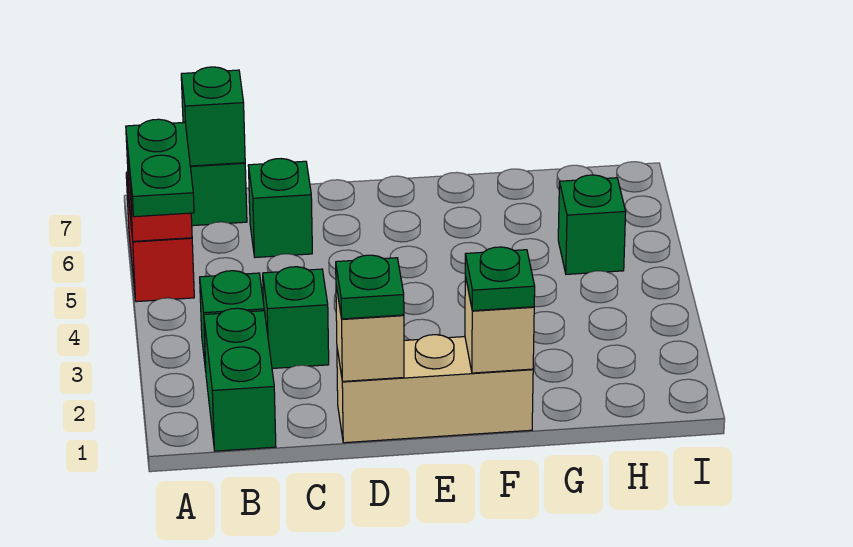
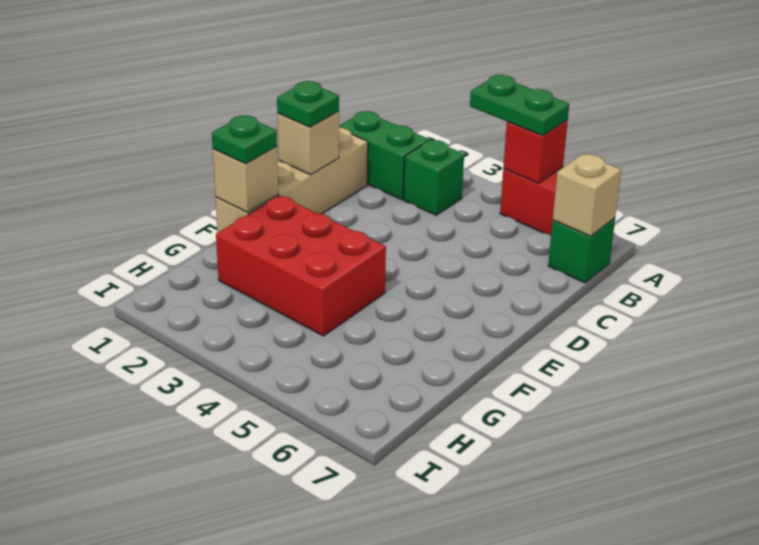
green 1x1 brick [181,67,245,166] -> tan 1x1 brick [553,154,621,236]
green 1x1 brick [263,267,329,368] -> none
green 1x1 brick [248,159,312,257] -> none
tan 1x3 brick [337,335,533,443] -> tan 1x4 brick [215,128,368,233]
none -> red 2x3 brick [216,196,386,336]
green 1x1 brick [558,175,626,274] -> none

